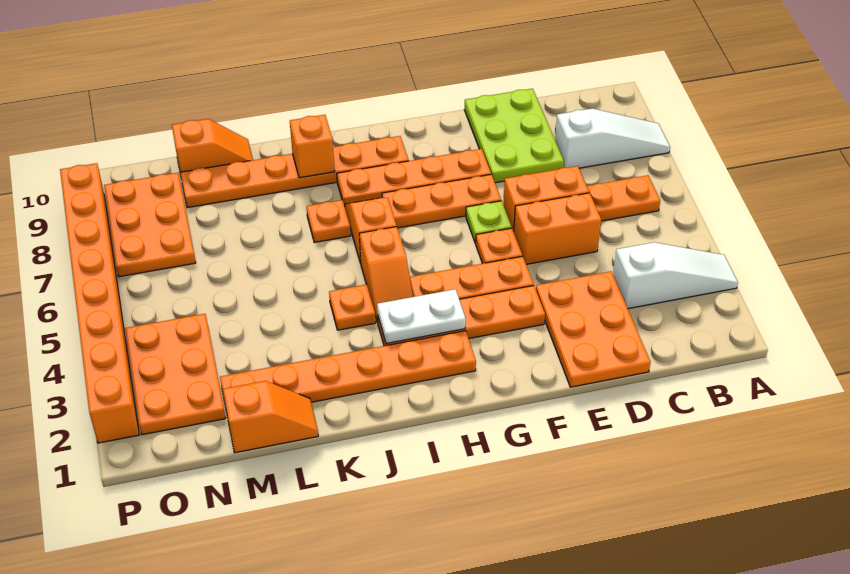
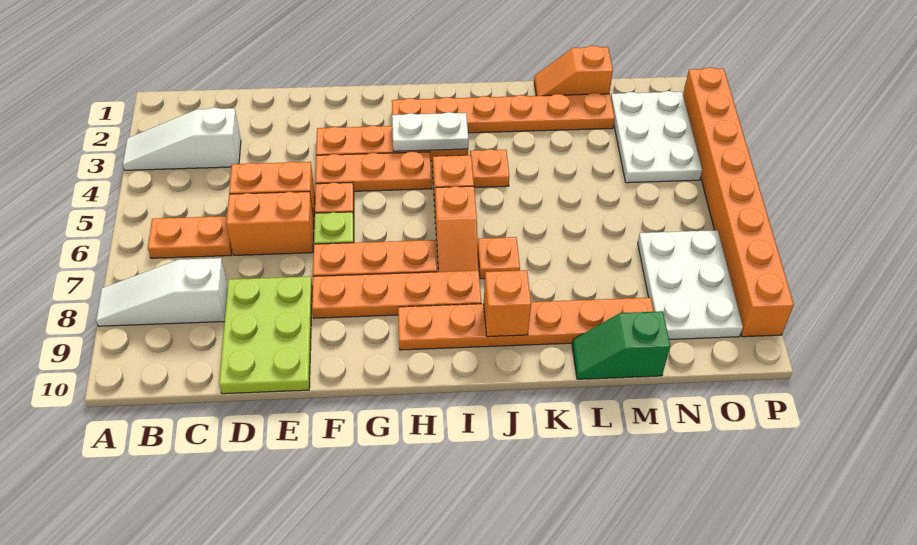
orange 2x3 plate [536,271,651,387] -> none
orange 1x2 slope [172,119,253,172] -> green 1x2 slope [572,311,670,379]
orange 2x3 plate [125,314,226,435] -> white 2x3 plate [611,91,702,183]
orange 2x3 plate [104,173,196,277] -> white 2x3 plate [638,230,743,339]

